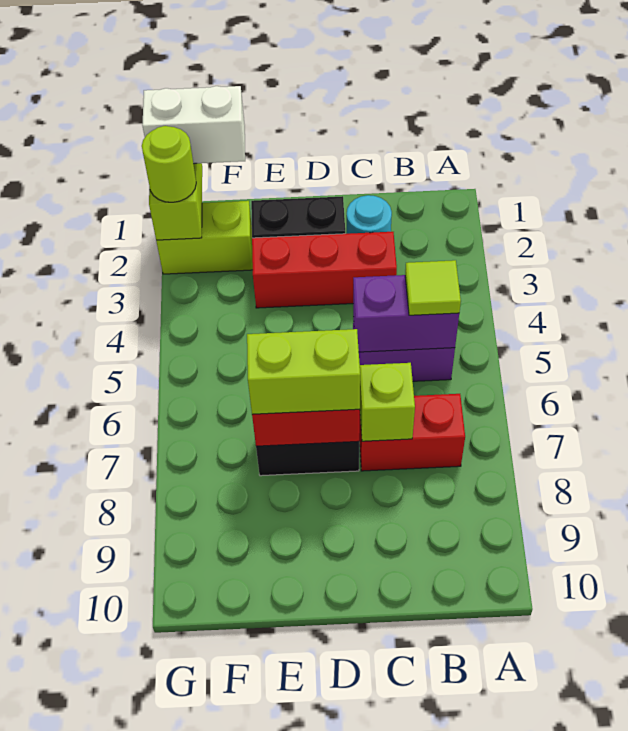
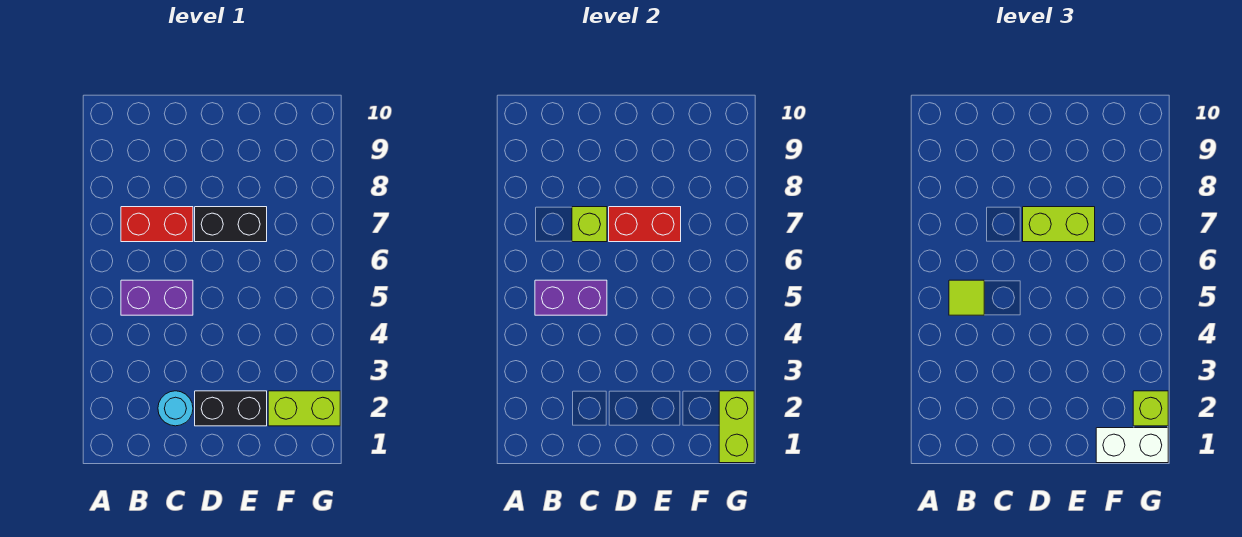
red 1x3 brick [252,232,397,308] -> none
lime 1x1 round brick [142,126,196,202] -> lime 1x1 brick [1133,391,1168,426]

